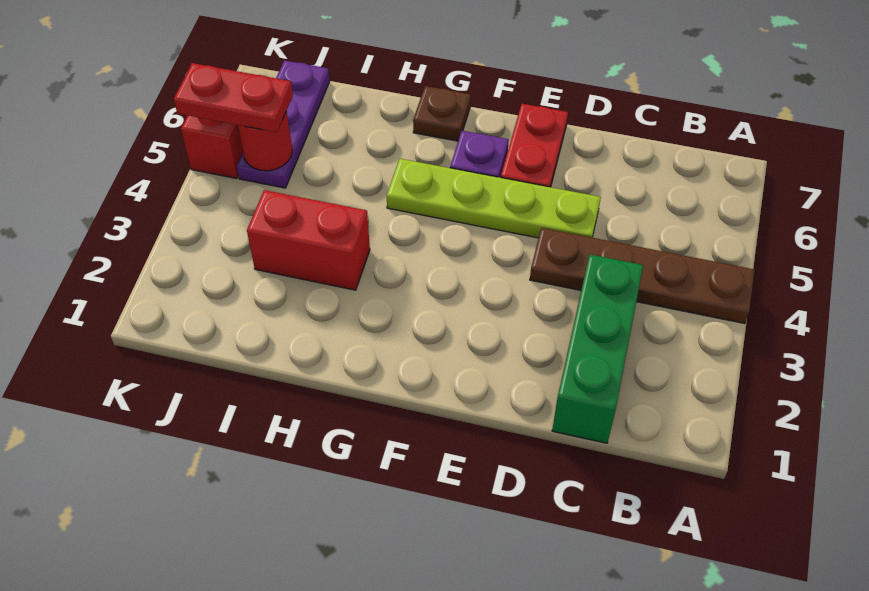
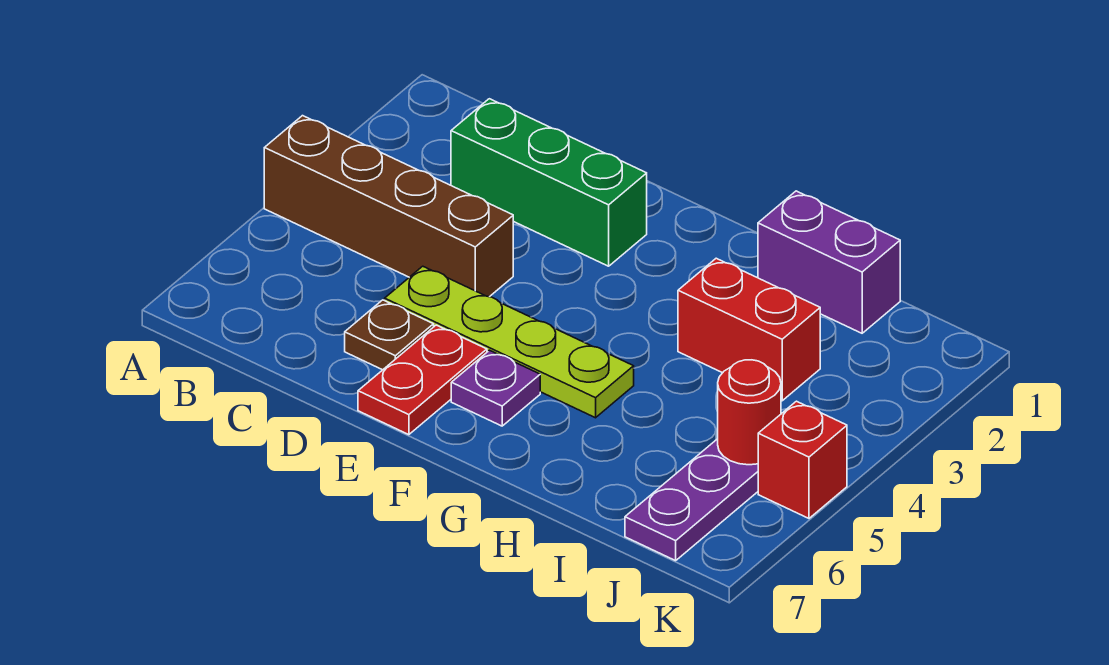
brown 1x4 plate [530,228,755,324] -> brown 1x4 brick [264,116,513,297]
green 1x3 brick [552,255,643,443] -> green 1x3 brick turned to [451,99,647,266]
brown 1x1 plate [413,86,471,141] -> brown 1x1 plate moved to [345,300,434,370]
none -> purple 1x2 brick [758,191,900,333]
red 1x2 plate [174,63,293,132] -> none

